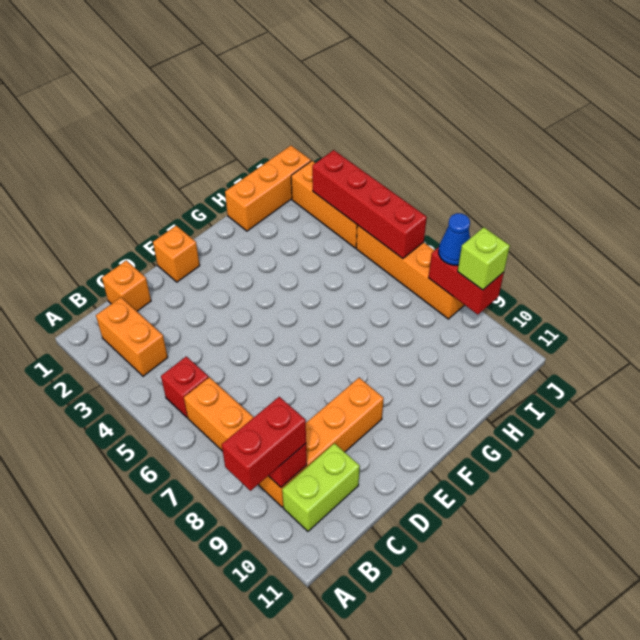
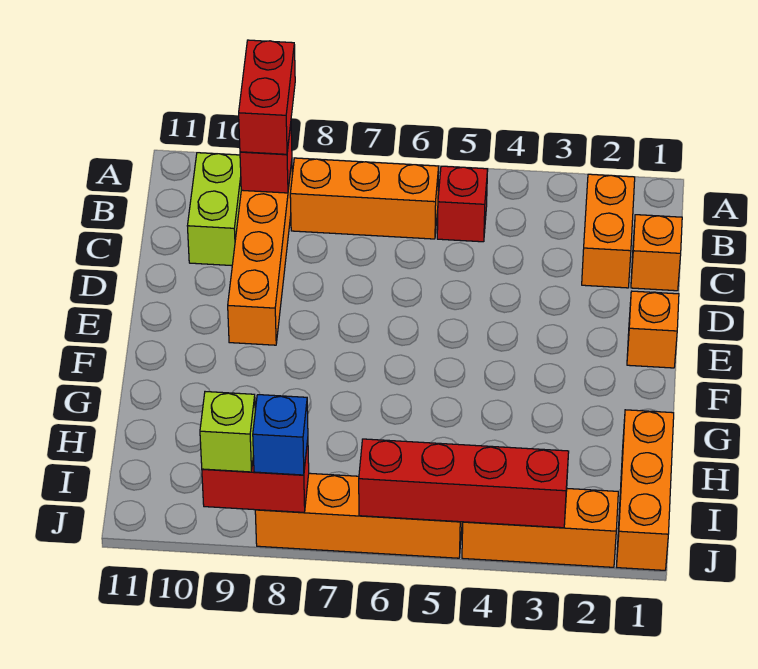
orange 1x2 brick [96,298,168,376] -> orange 1x2 brick turned to [582,174,635,288]
blue 1x1 cone [439,213,470,265] -> blue 1x1 brick [253,395,308,475]

